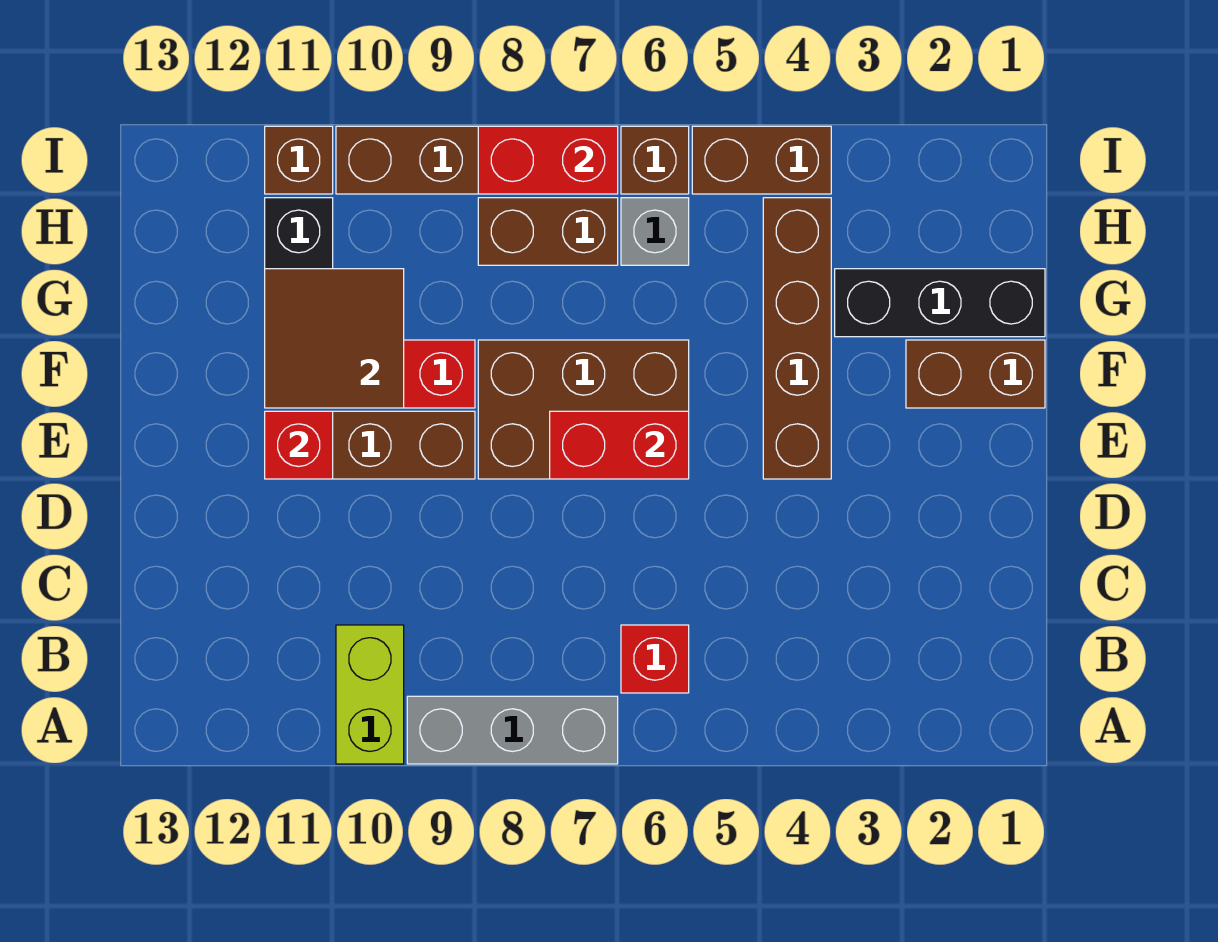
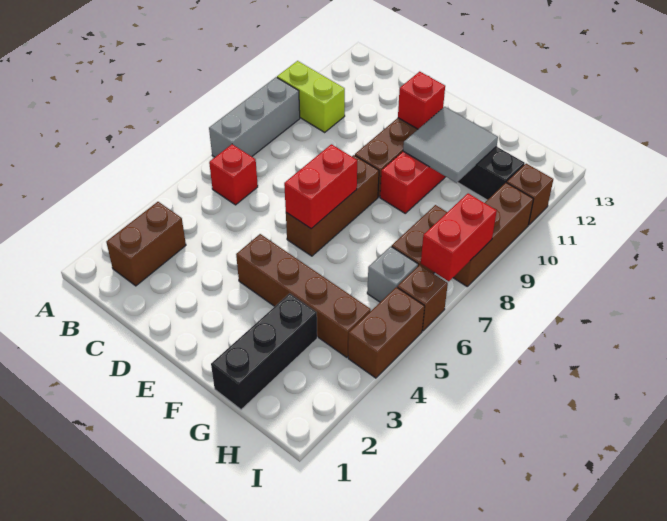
brown 2x3 brick [478,340,689,479] -> brown 1x3 brick [286,155,379,256]
brown 1x2 brick [906,340,1045,408] -> brown 1x2 brick moved to [106,202,186,286]
brown 2x2 tile [265,269,404,408] -> grey 2x2 tile [403,107,498,183]

